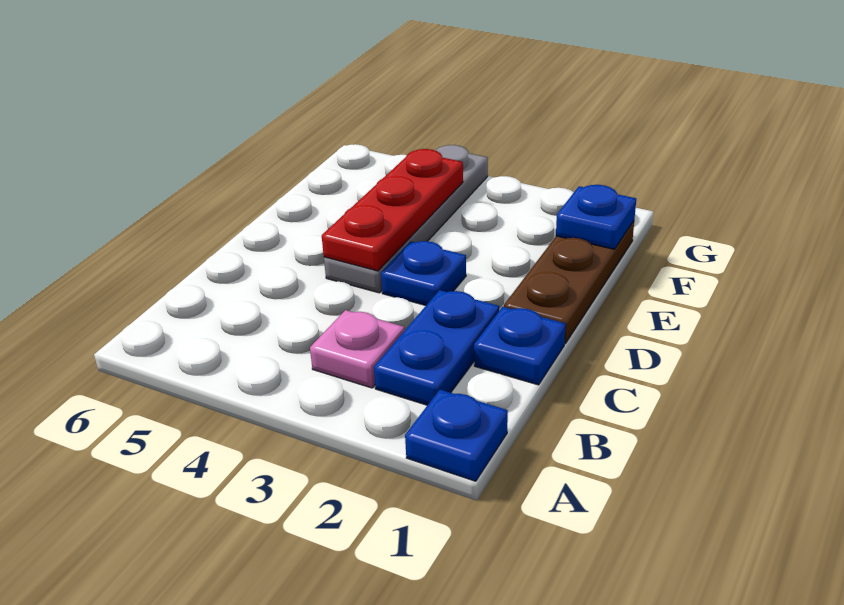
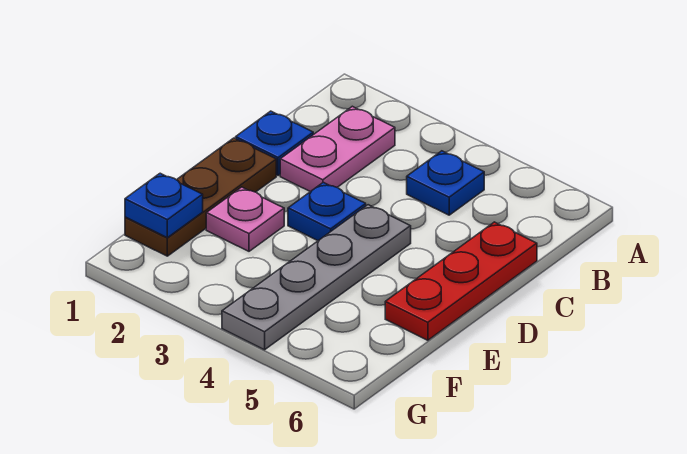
blue 1x1 plate [405,390,508,481] -> blue 1x1 plate moved to [407,151,484,215]
blue 1x2 plate [374,290,499,405] -> pink 1x2 plate [280,106,395,192]
pink 1x1 plate [310,310,404,388] -> pink 1x1 plate moved to [206,187,284,251]
red 1x3 plate [322,149,463,271] -> red 1x3 plate moved to [385,222,537,340]

